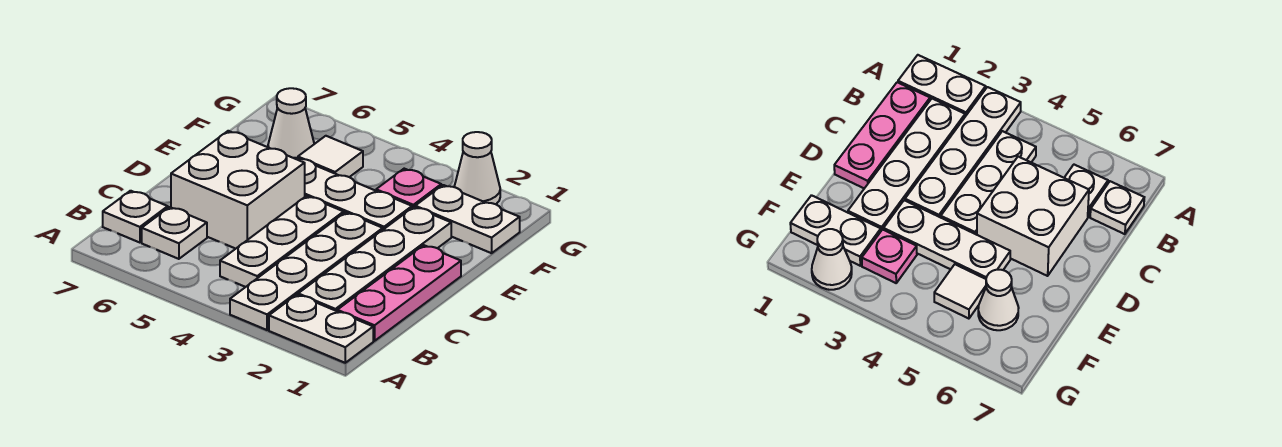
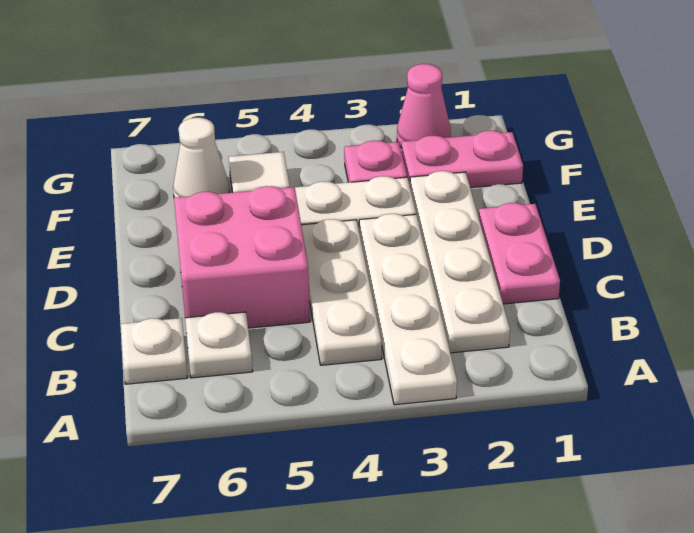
white 1x2 plate [269,295,373,363] -> none
pink 1x3 plate [337,245,461,341] -> pink 1x2 plate [479,203,560,304]
white 2x2 brick [171,131,305,249] -> pink 2x2 brick [174,186,310,328]
white 1x2 plate [415,185,520,253] -> pink 1x2 plate [401,131,523,188]
white 1x1 cone [454,132,500,204] -> pink 1x1 cone [397,64,451,148]

